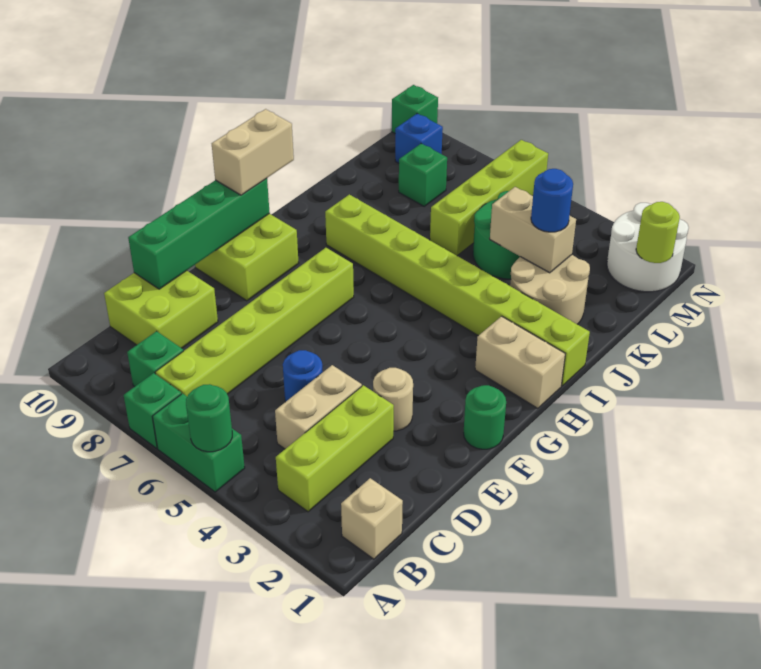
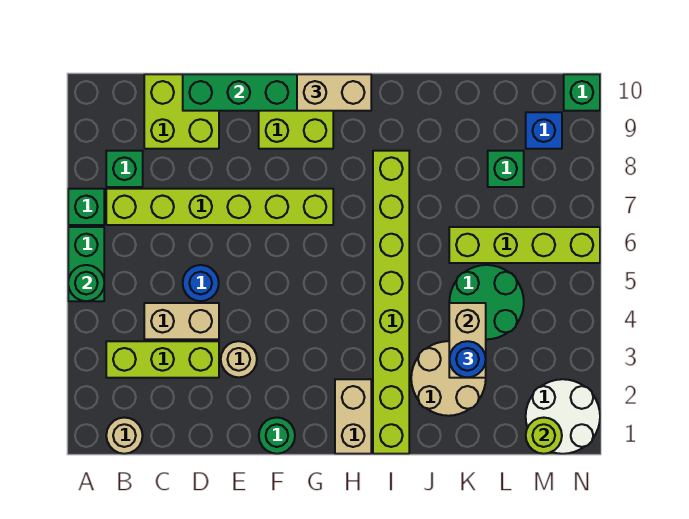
tan 1x1 brick [341,478,403,559] -> tan 1x1 round brick [106,418,143,454]

